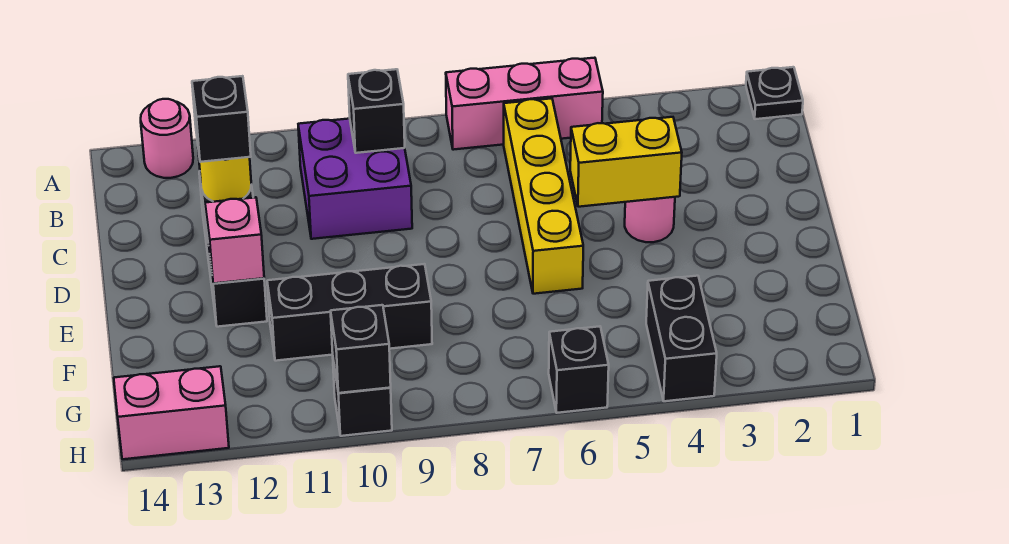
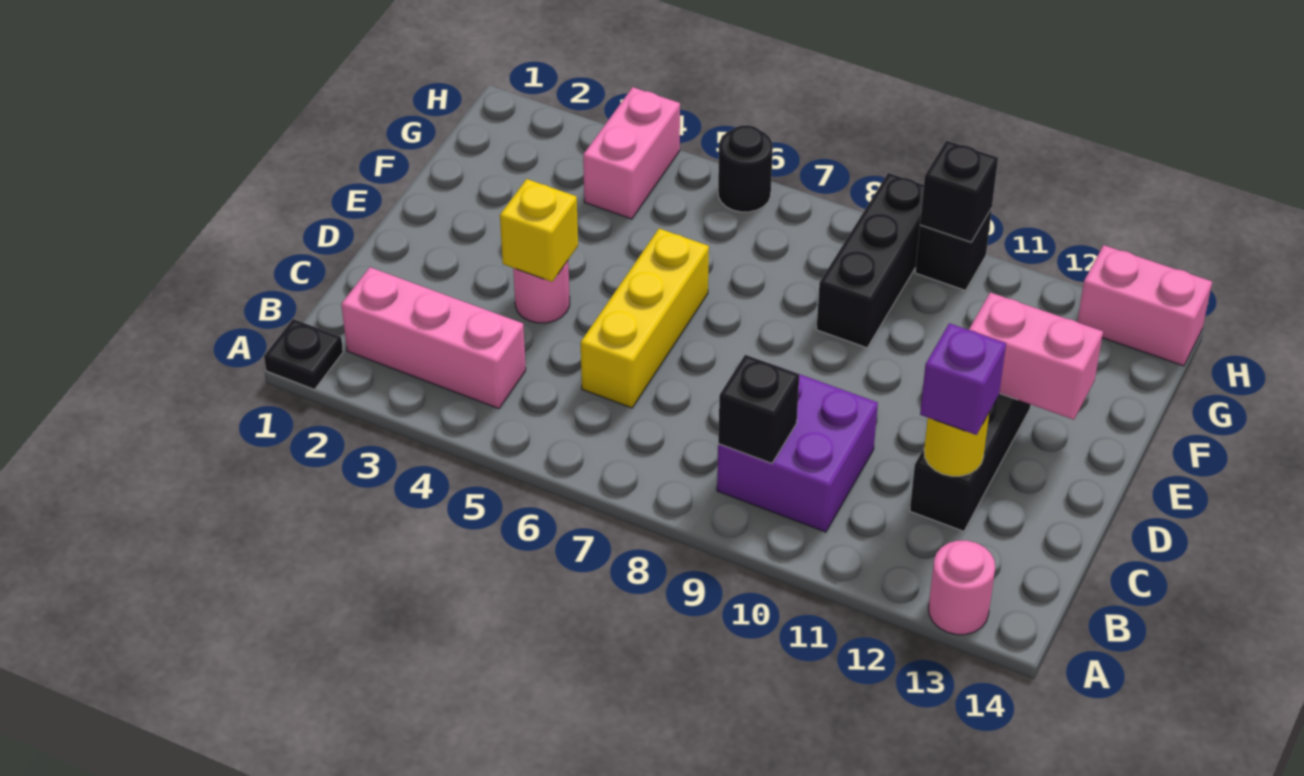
pink 1x3 brick [446,58,603,150] -> pink 1x3 brick moved to [341,267,526,409]
yellow 1x4 brick [504,98,583,294] -> yellow 1x3 brick [581,229,709,408]
black 1x1 brick [192,76,251,162] -> purple 1x1 brick [920,323,1006,435]
yellow 1x2 brick [570,117,682,207] -> yellow 1x1 brick [500,179,578,282]
pink 1x1 brick [205,197,264,284] -> pink 1x2 brick [969,292,1103,420]
black 1x3 brick [267,264,432,361] -> black 1x3 brick turned to [817,173,924,348]
black 1x2 brick [646,276,717,401] -> pink 1x2 brick [583,87,680,219]
black 1x1 brick [549,326,609,413] -> black 1x1 round brick [718,125,773,212]

